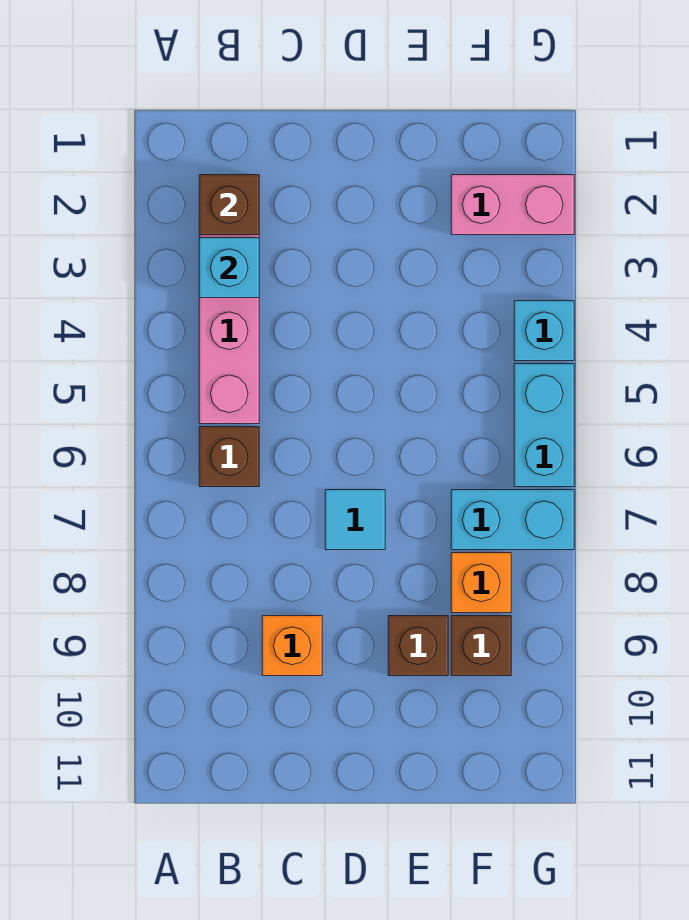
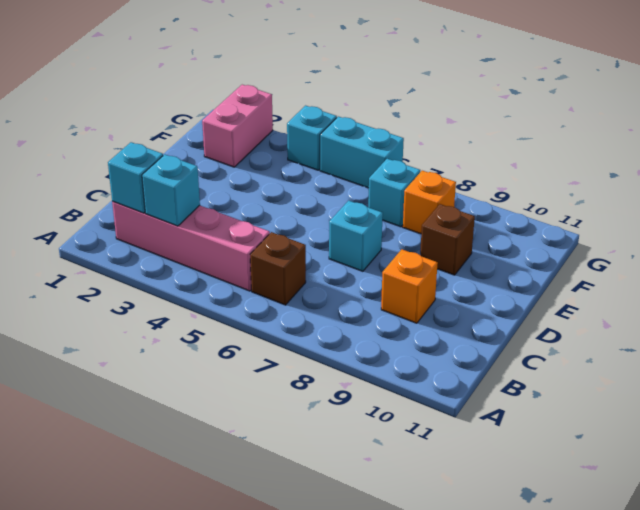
brown 1x1 brick [199,175,259,235] -> cyan 1x1 brick [108,142,163,213]
cyan 1x1 tile [325,490,385,550] -> cyan 1x1 brick [329,200,383,271]
cyan 1x2 brick [451,490,574,550] -> cyan 1x1 brick [368,159,420,227]
brown 1x1 brick [451,616,511,676] -> none

